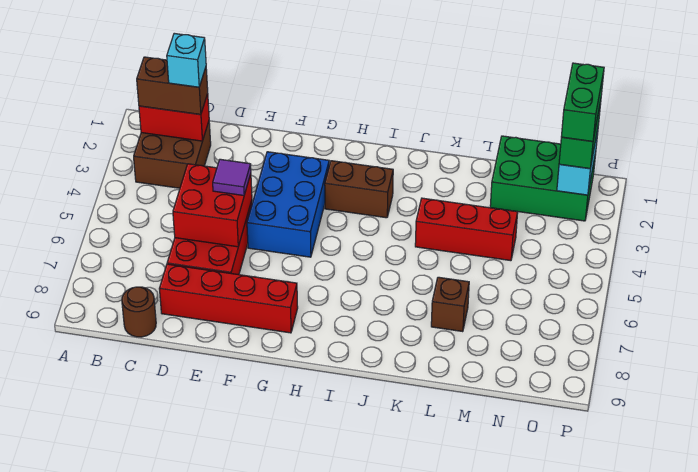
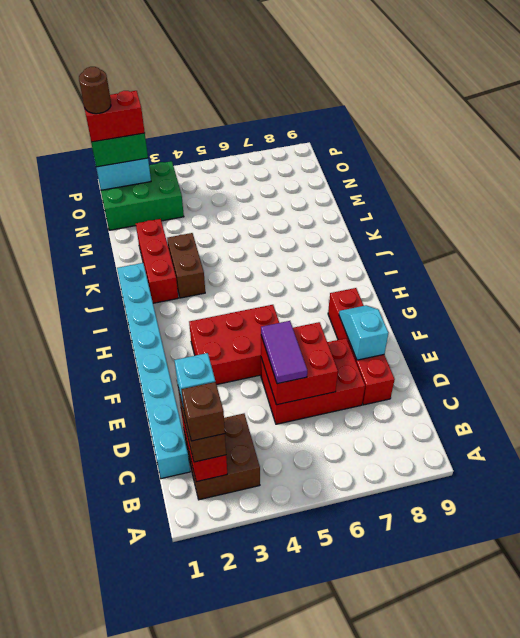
none -> cyan 1x8 brick [117,263,190,479]
brown 1x1 round brick [122,287,156,337] -> brown 1x1 round brick moved to [79,67,111,114]
purple 1x1 tile [213,159,251,196] -> purple 1x2 tile [261,321,307,384]
none -> cyan 1x2 slope [339,305,388,360]
blue 2x3 brick [247,152,329,257] -> red 2x3 brick [189,305,279,385]
brown 1x2 brick [325,161,393,218] -> brown 1x2 brick moved to [167,233,205,298]
red 1x3 brick [415,198,518,261] -> red 1x3 brick moved to [136,219,178,303]
brown 1x1 brick [431,277,469,332] -> brown 1x1 brick moved to [181,382,225,441]
green 2x3 brick [490,136,596,221] -> green 2x3 brick turned to [101,161,184,230]
green 1x2 brick [561,63,604,141] -> red 1x2 brick [85,91,145,142]

